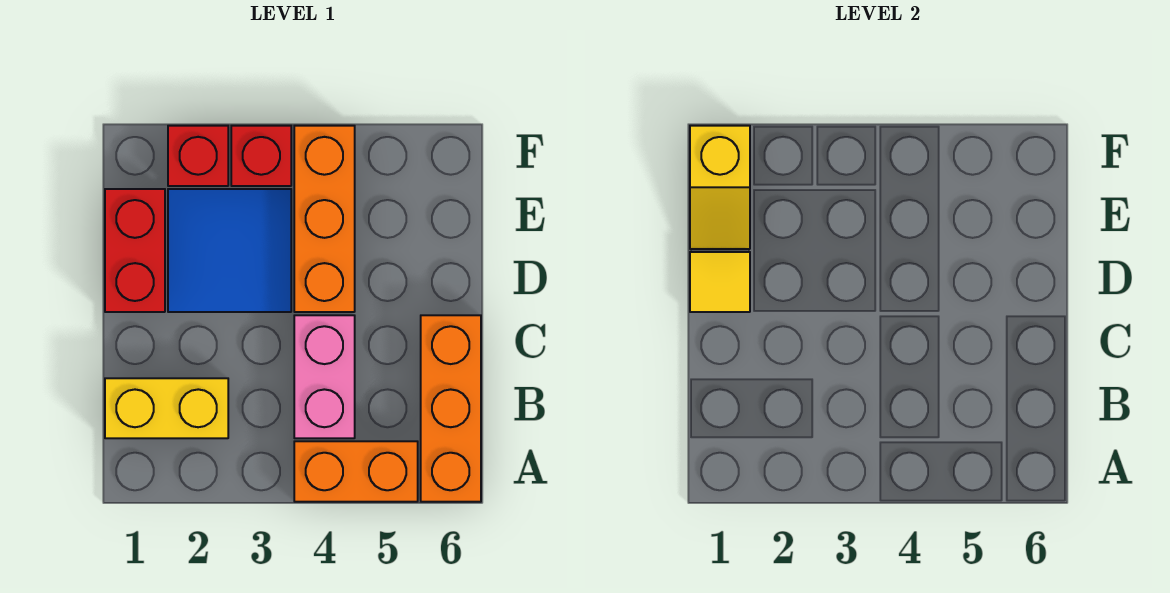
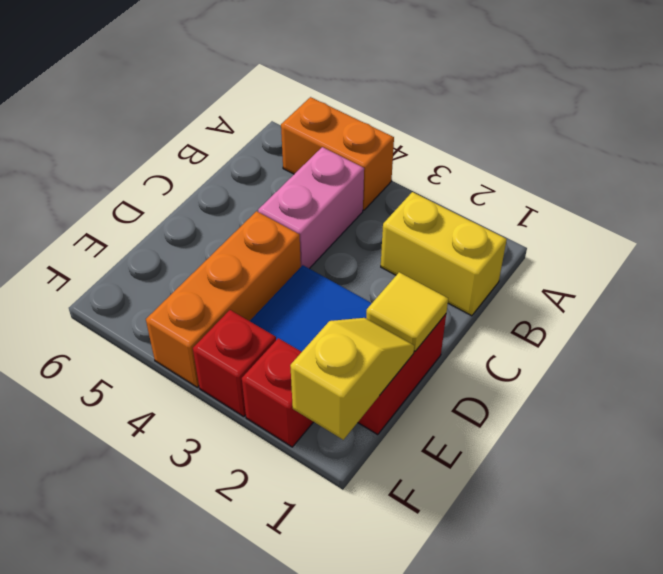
orange 1x3 brick [421,315,481,502] -> none

